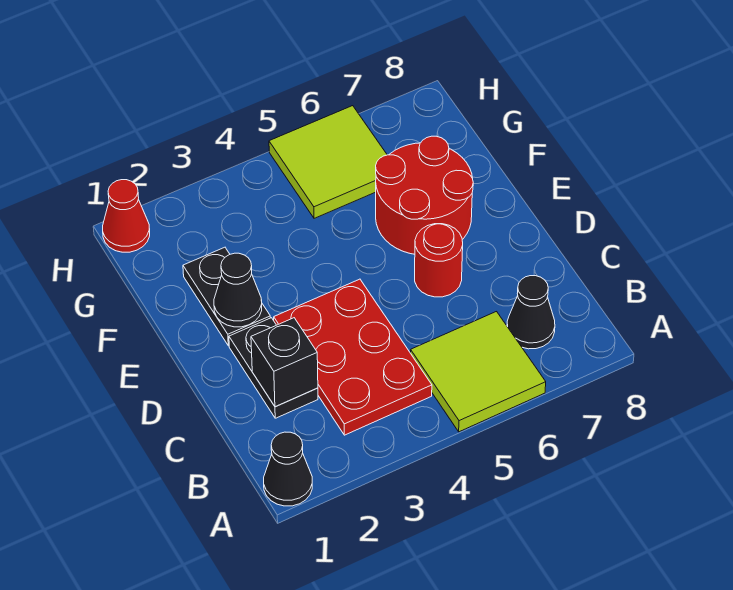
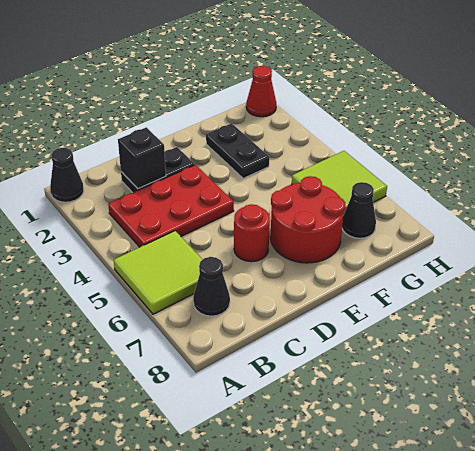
black 1x2 plate [183,247,270,346] -> black 1x2 plate turned to [206,123,269,178]
black 1x1 cone [214,253,262,327] -> black 1x1 cone moved to [342,182,376,238]

